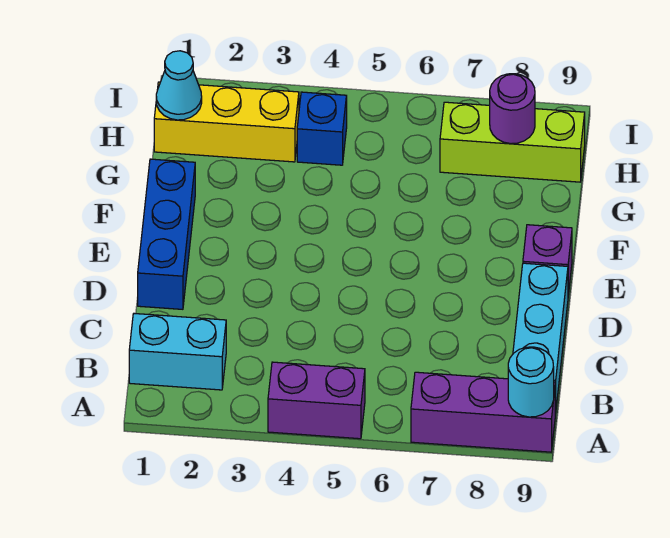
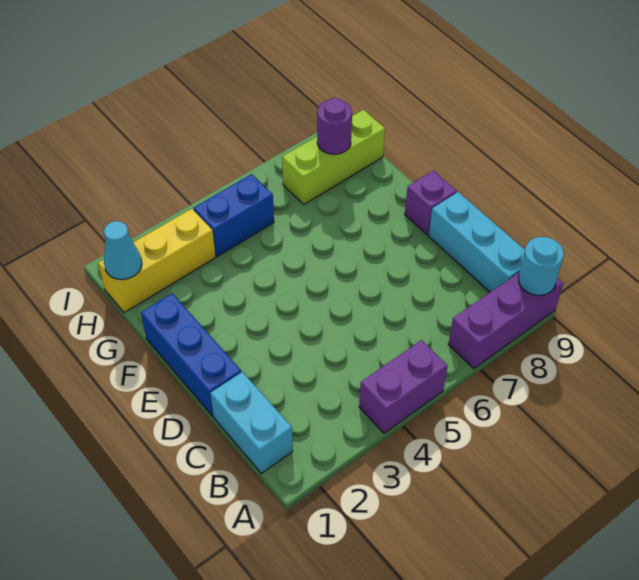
cyan 1x2 brick [129,314,226,390] -> cyan 1x2 brick turned to [210,372,293,473]
blue 1x1 brick [297,92,347,165] -> blue 1x2 brick [194,174,274,257]

